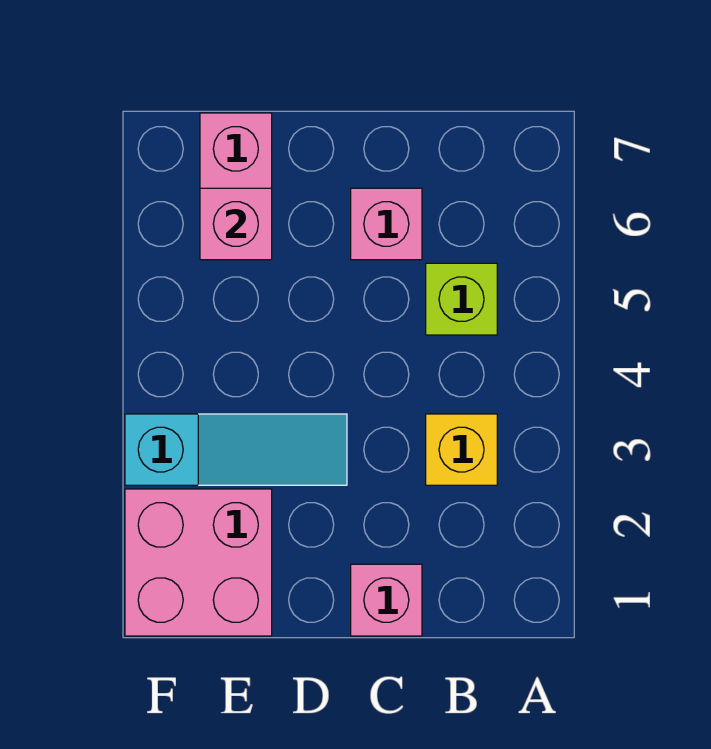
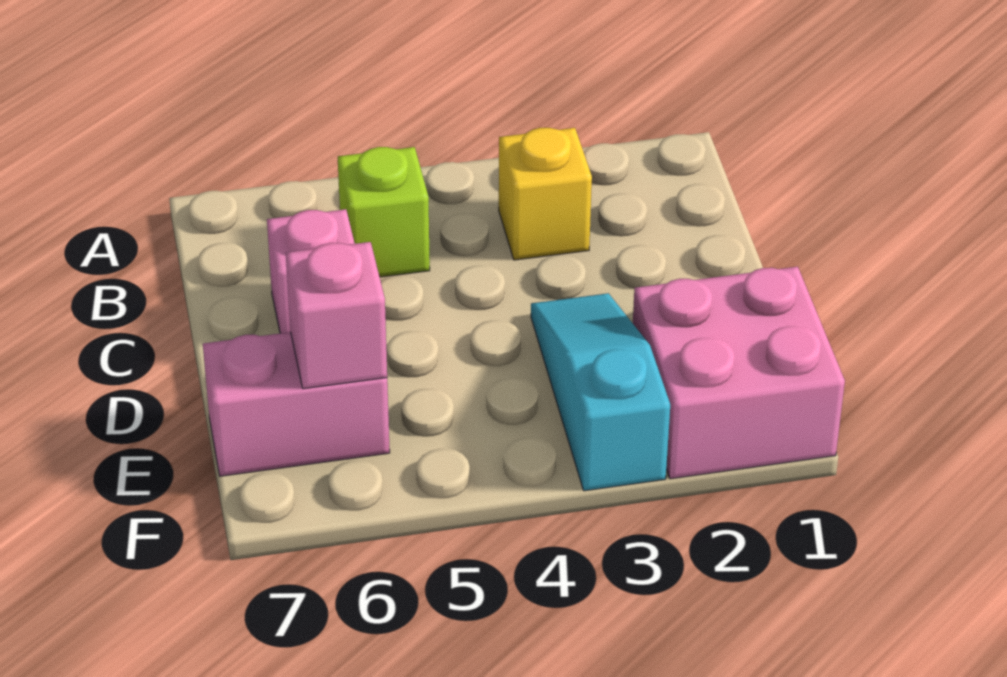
pink 1x1 brick [351,564,422,636] -> none

